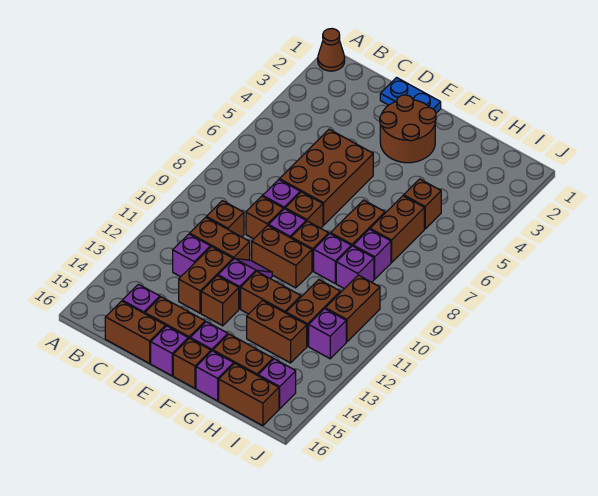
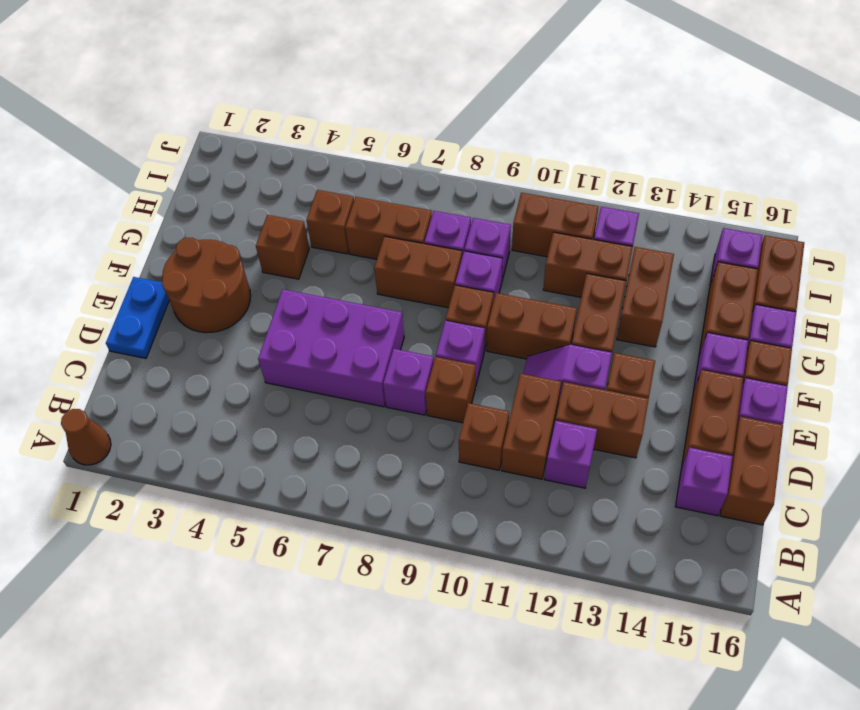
brown 2x3 brick [279,129,373,225] -> purple 2x3 brick [258,289,404,407]
brown 1x1 brick [285,192,323,228] -> brown 1x1 brick moved to [256,215,309,279]
brown 1x2 brick [252,226,312,288] -> brown 1x2 brick turned to [487,293,577,359]

